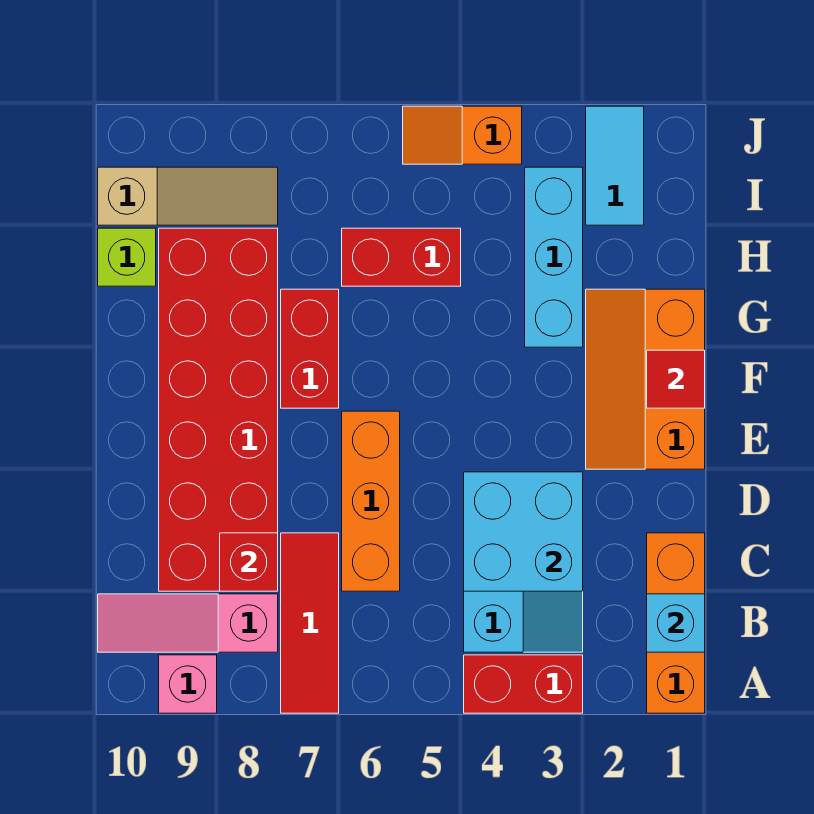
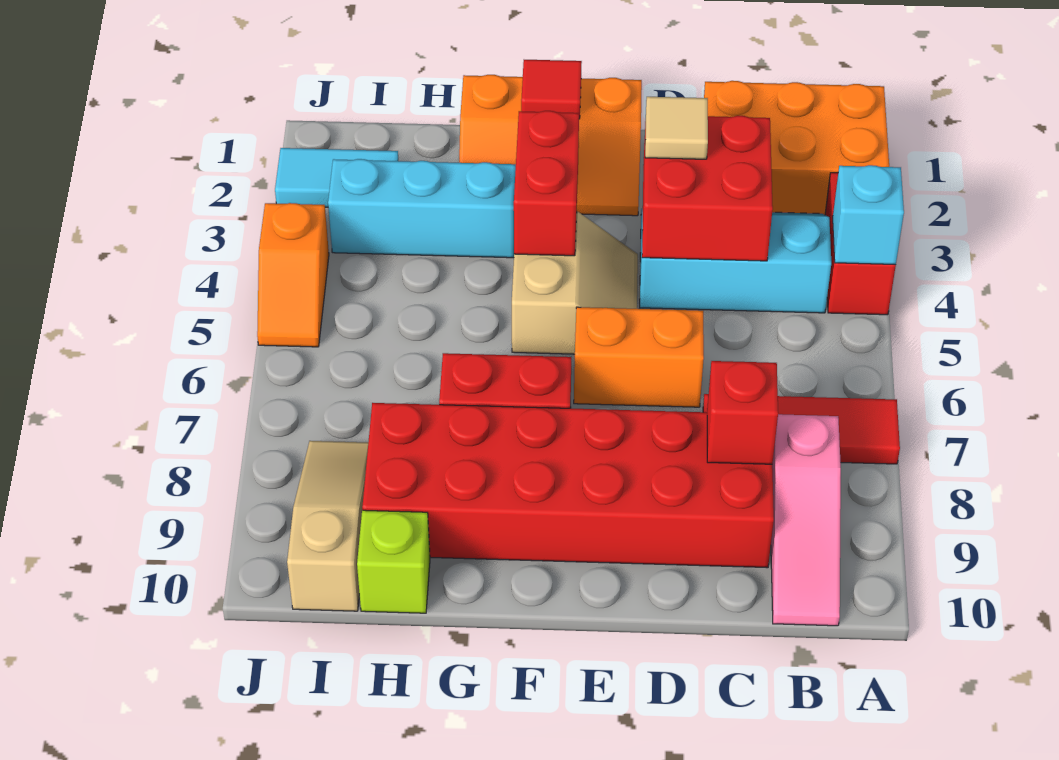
orange 1x3 brick [647,533,705,713] -> orange 2x3 brick [704,81,889,215]
pink 1x1 brick [159,655,217,713] -> none
cyan 1x1 brick [647,594,705,652] -> cyan 1x1 brick moved to [833,165,904,265]
cyan 2x2 brick [464,472,583,591] -> red 2x2 brick [642,116,773,261]
orange 1x3 brick [342,411,400,591] -> orange 1x2 brick [574,307,704,407]
none -> tan 1x1 tile [645,97,708,159]
none -> tan 2x2 slope [512,212,638,354]
red 1x2 brick [342,228,461,286] -> red 1x2 brick moved to [514,111,579,256]

